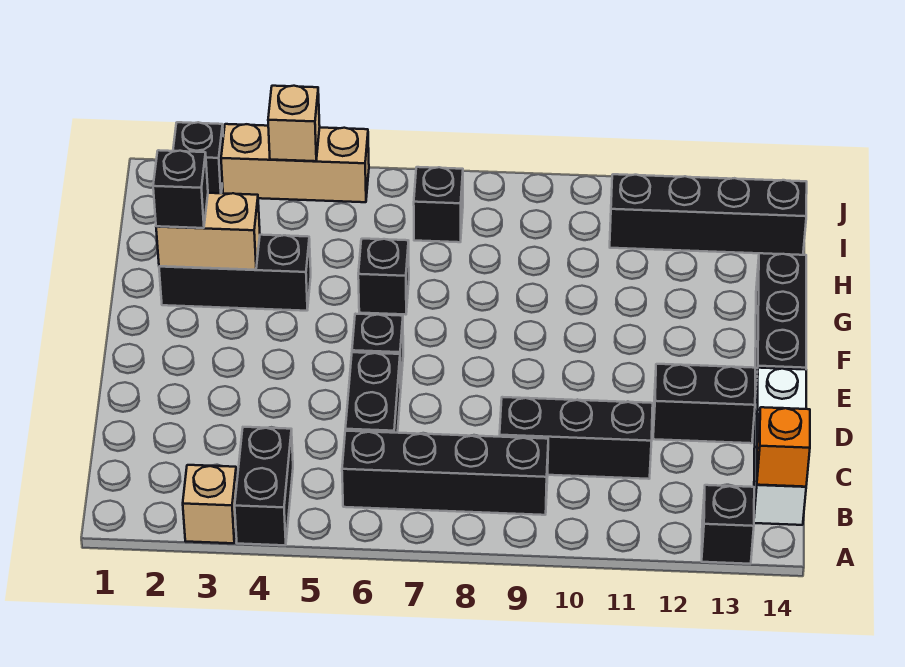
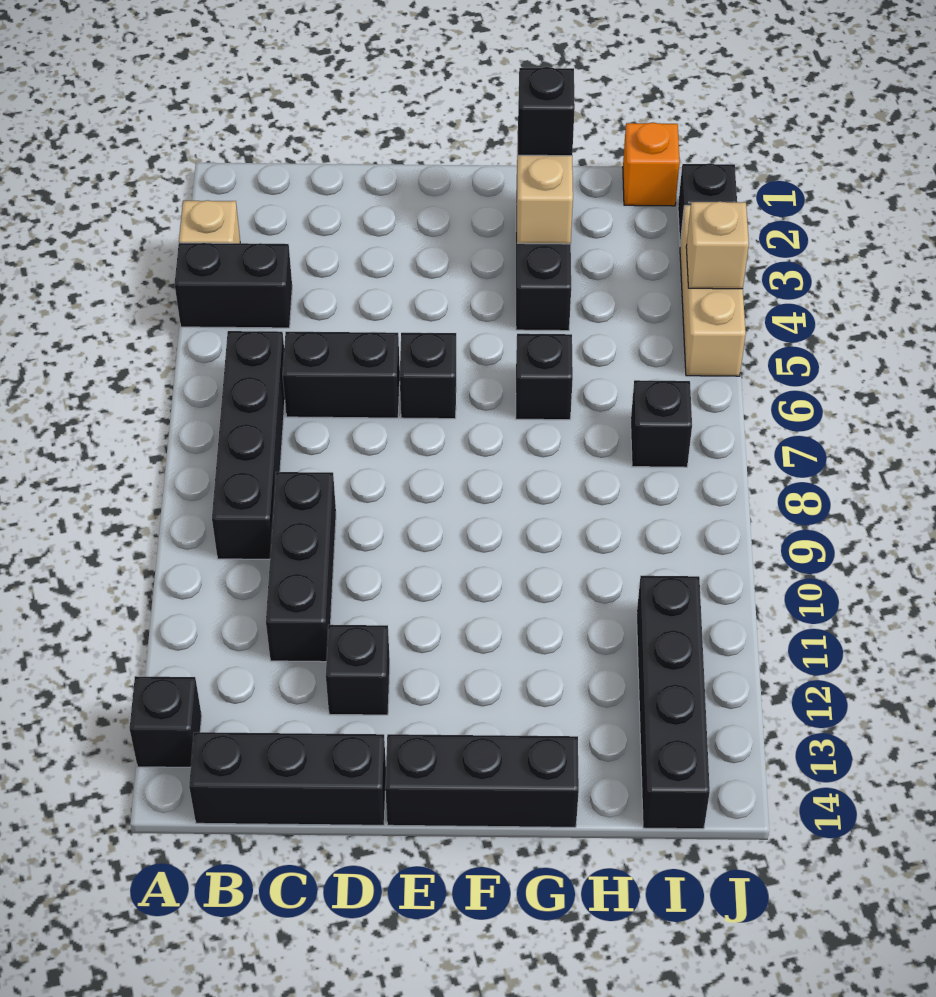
white 1x3 brick [754,368,806,525] -> black 1x3 brick [189,732,386,825]
orange 1x1 brick [757,407,810,487] -> orange 1x1 brick moved to [623,122,680,206]
black 1x2 brick [653,364,755,443] -> black 1x1 brick [326,625,390,715]

